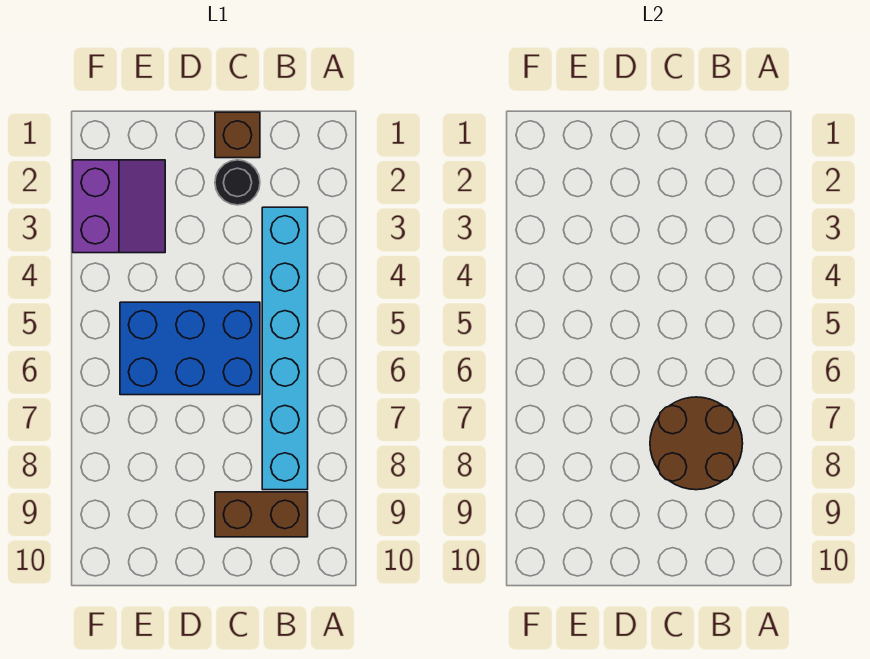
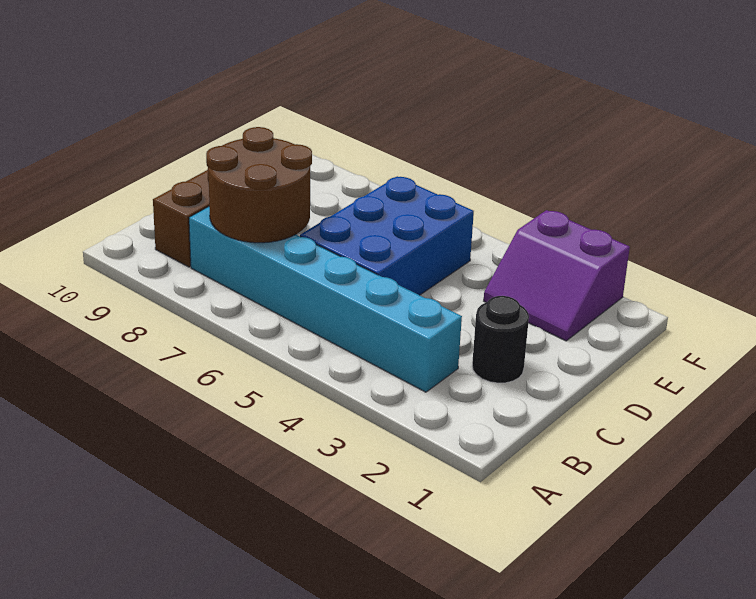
brown 1x1 brick [215,112,260,158] -> none

